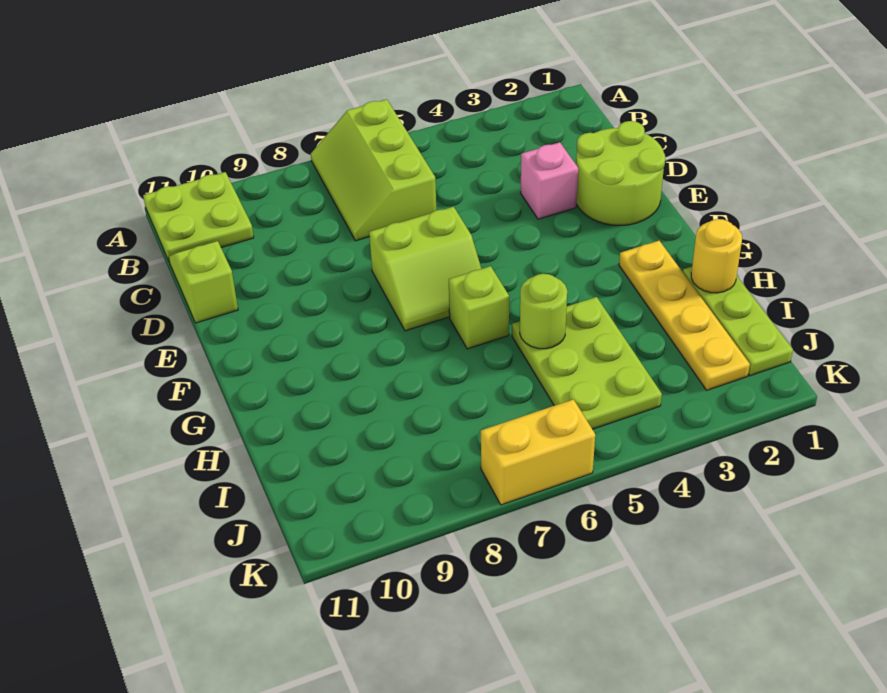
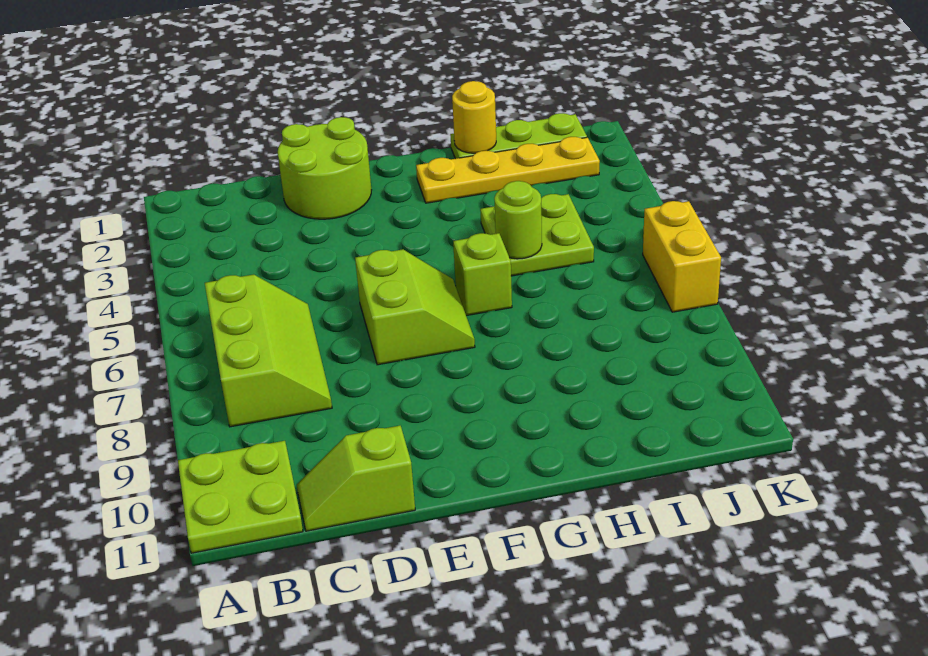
lime 2x3 slope [311,99,436,241] -> lime 2x3 slope turned to [205,274,332,427]
pink 1x1 brick [521,142,578,219] -> none
lime 2x3 plate [512,297,662,429] -> lime 2x2 plate [480,194,594,276]

